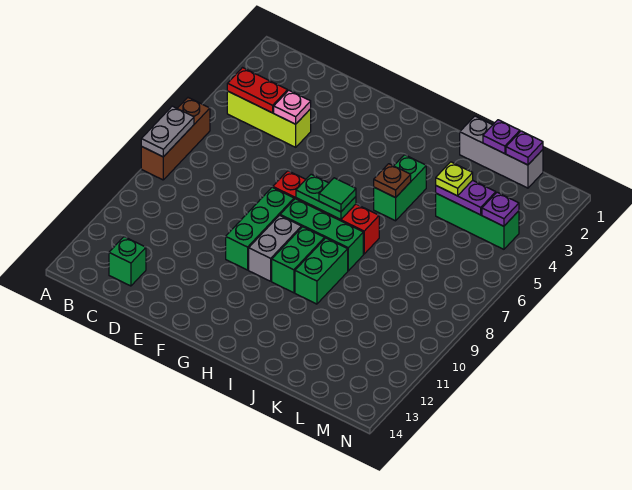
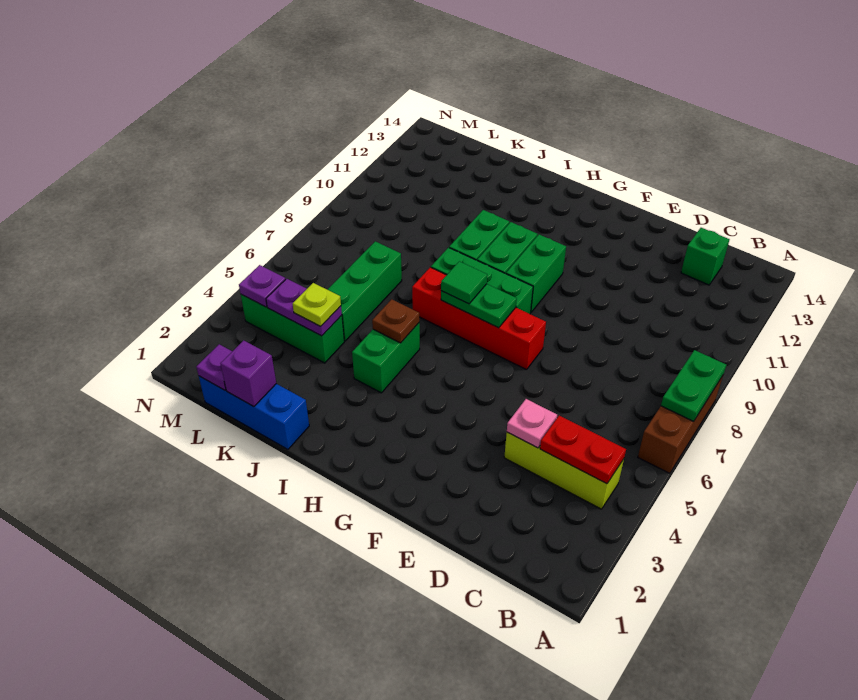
grey 1x2 plate [141,106,194,157] -> green 1x2 plate [661,350,726,422]
green 1x3 brick [226,187,294,270] -> green 1x3 brick moved to [327,241,402,341]
grey 1x2 brick [249,215,301,281] -> green 1x2 brick [506,235,566,312]
grey 1x3 brick [460,116,543,188] -> blue 1x3 brick [199,376,309,449]
purple 1x1 plate [483,120,520,154] -> purple 1x1 brick [221,340,276,407]

